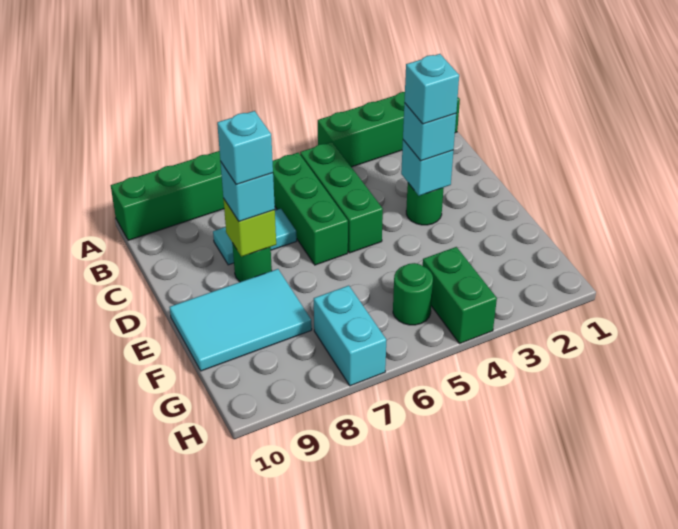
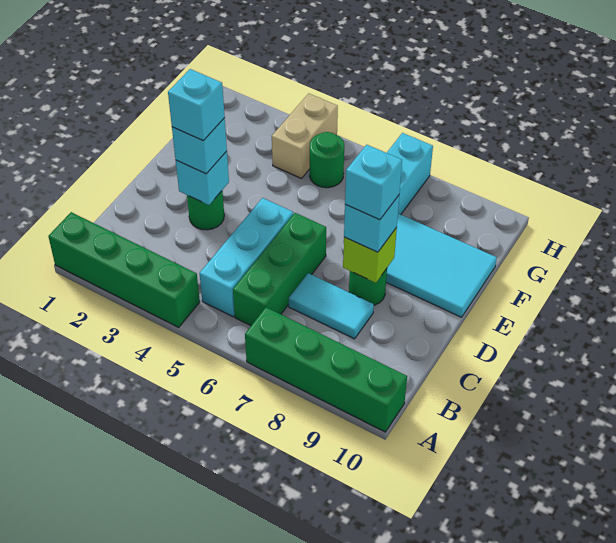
green 1x3 brick [300,142,383,253] -> cyan 1x3 brick [200,198,293,317]
green 1x2 brick [423,247,497,343] -> tan 1x2 brick [272,93,338,178]

